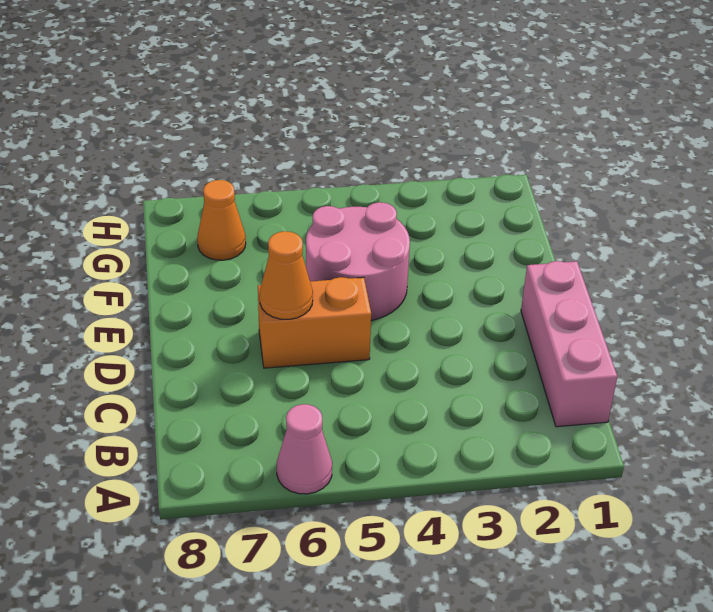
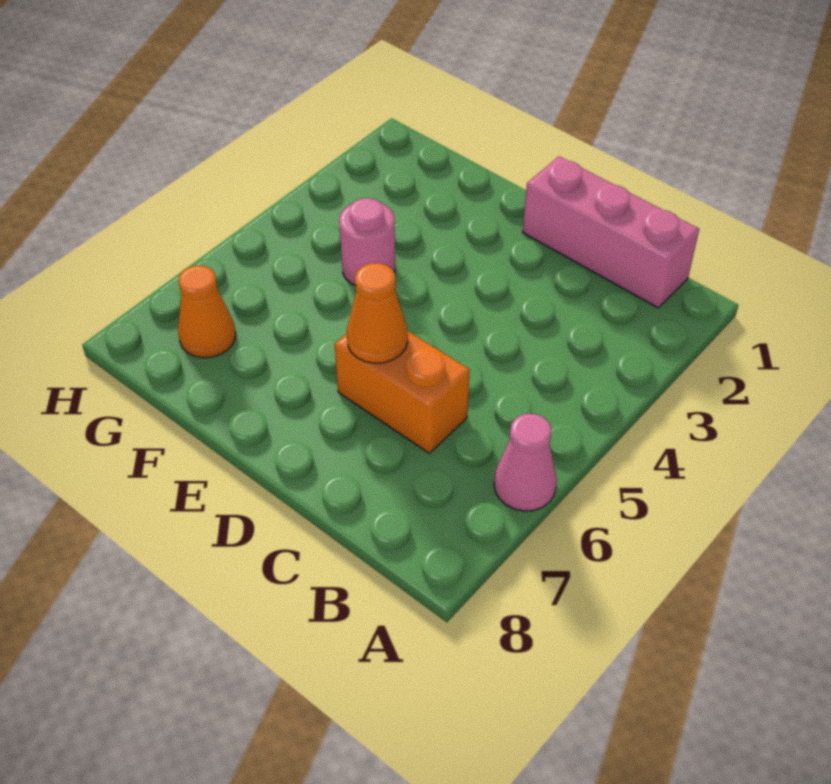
orange 1x2 brick [258,277,371,368] -> orange 1x2 brick turned to [335,331,470,453]
pink 2x2 round brick [306,202,410,320] -> pink 1x1 round brick [339,198,395,285]

